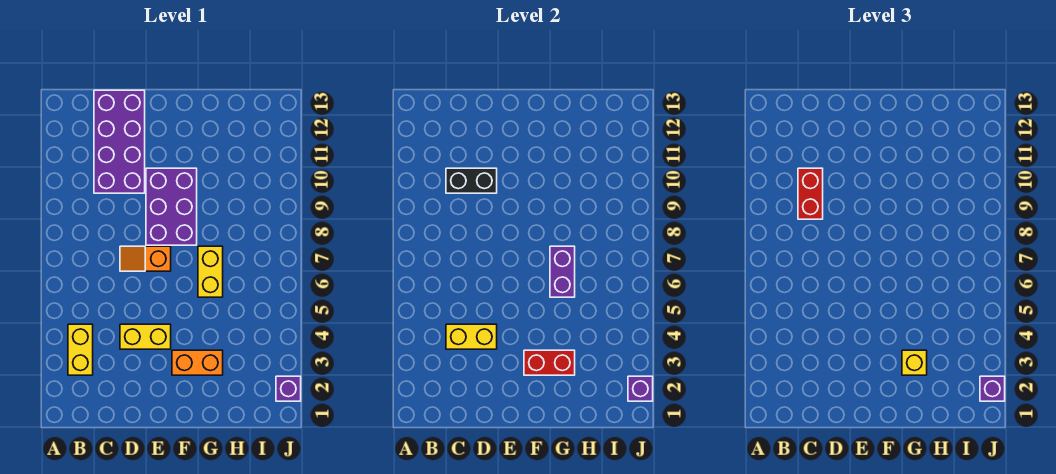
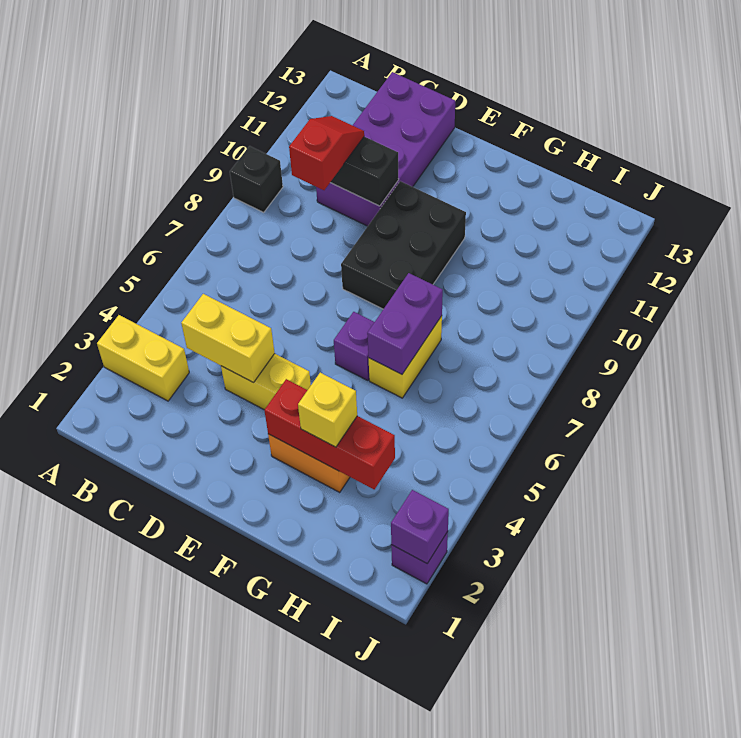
none -> black 1x1 brick [230,146,283,212]
yellow 1x2 brick [68,324,93,375] -> yellow 1x2 brick turned to [97,315,189,401]
red 1x2 brick [798,168,823,219] -> red 1x2 slope [289,116,364,190]
orange 1x2 slope [120,246,171,271] -> none
purple 2x3 brick [146,168,197,245] -> black 2x3 brick [341,181,466,309]
red 1x2 brick [524,350,575,375] -> red 1x3 brick [264,379,395,489]
purple 1x1 brick [980,376,1005,401] -> purple 1x1 brick moved to [334,312,374,381]

